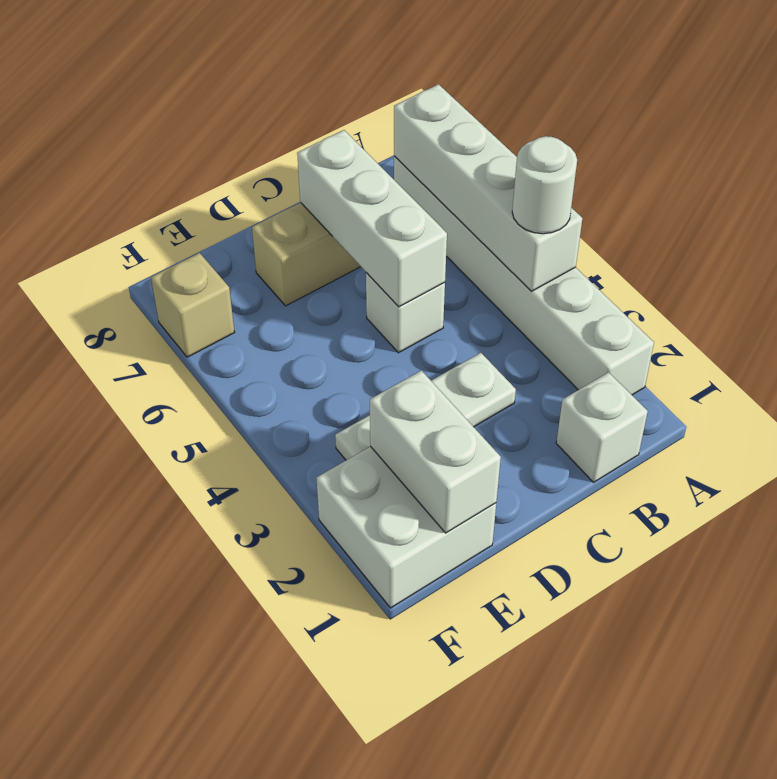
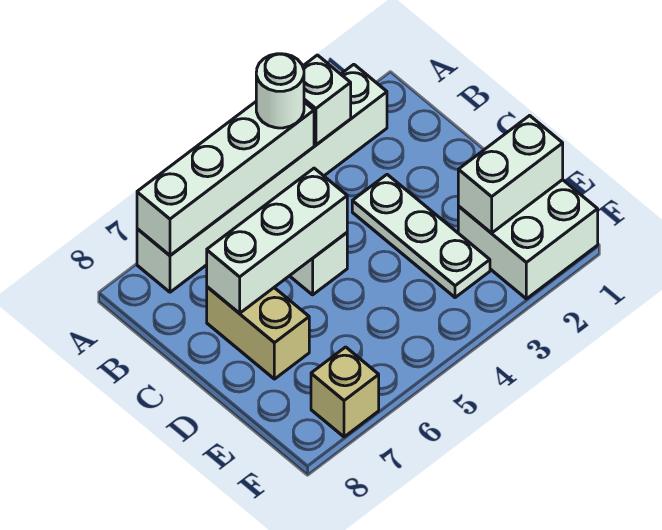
white 1x1 brick [556,372,648,482] -> white 1x1 brick moved to [303,55,351,145]

